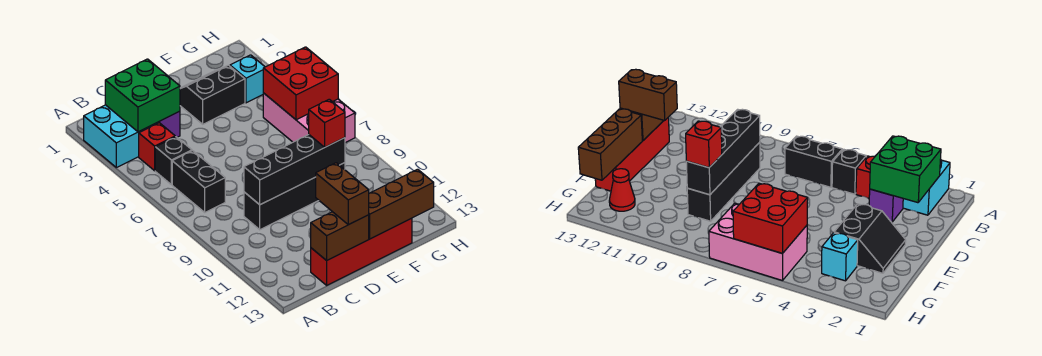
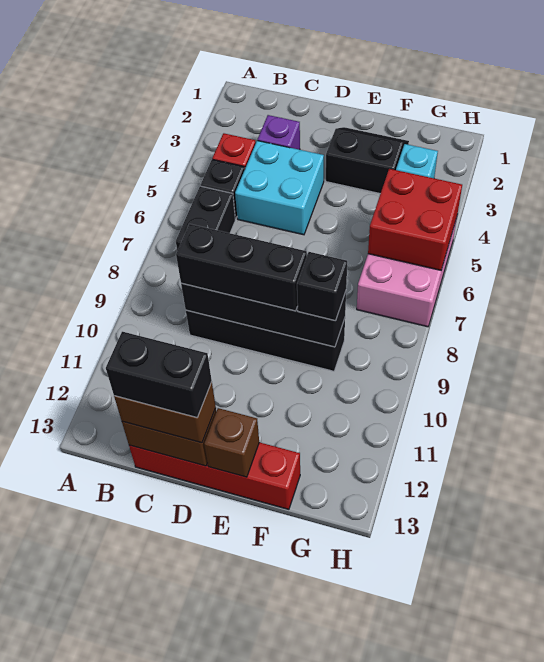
cyan 2x2 brick [84,105,159,168] -> cyan 2x2 brick moved to [235,141,324,235]
green 2x2 brick [105,59,180,132] -> none
none -> black 1x3 brick [176,224,307,311]
none -> black 1x2 brick [106,332,212,418]
brown 1x2 brick [316,163,369,225] -> brown 1x2 brick turned to [114,382,216,443]
brown 1x3 brick [369,169,434,239] -> brown 1x1 brick [204,408,259,477]
red 1x1 brick [309,99,345,147] -> black 1x1 brick [297,252,347,321]
red 1x1 cone [609,169,635,211] -> none

